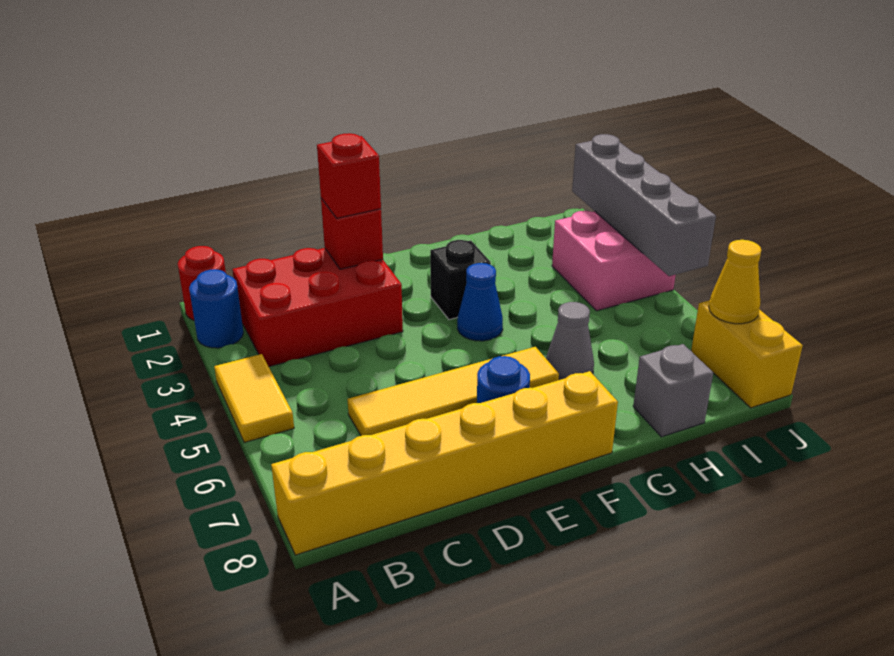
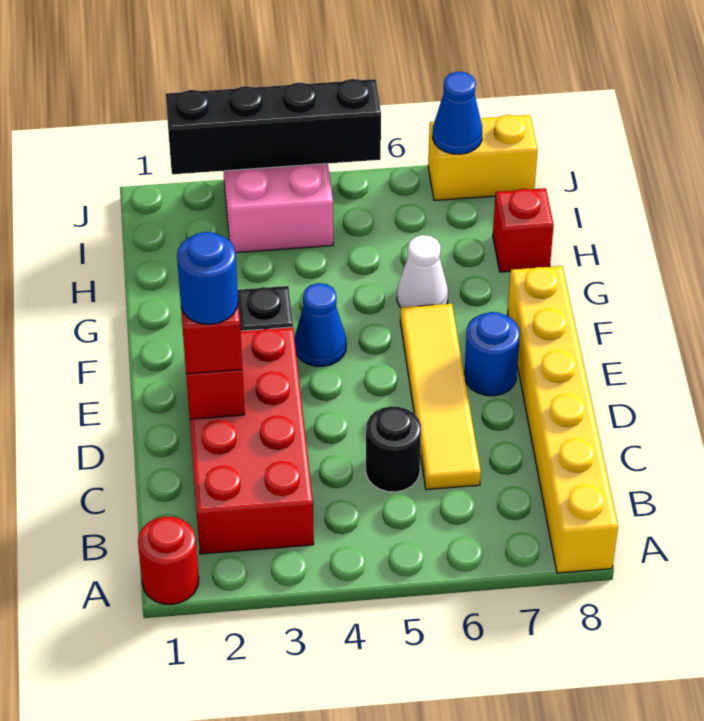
blue 1x1 round brick [189,269,243,348] -> blue 1x1 round brick moved to [177,232,238,324]
yellow 1x2 tile [214,354,294,443] -> none
red 2x3 brick [232,248,403,367] -> red 2x4 brick [190,327,314,554]
none -> black 1x1 round brick [366,406,421,492]
grey 1x1 cone [546,302,594,380] -> white 1x1 cone [397,235,448,308]
grey 1x1 brick [633,344,713,437] -> red 1x1 brick [493,188,554,272]
grey 1x4 brick [572,134,716,276] -> black 1x4 brick [166,79,381,174]
yellow 1x1 cone [709,240,761,324] -> blue 1x1 cone [433,72,482,154]

